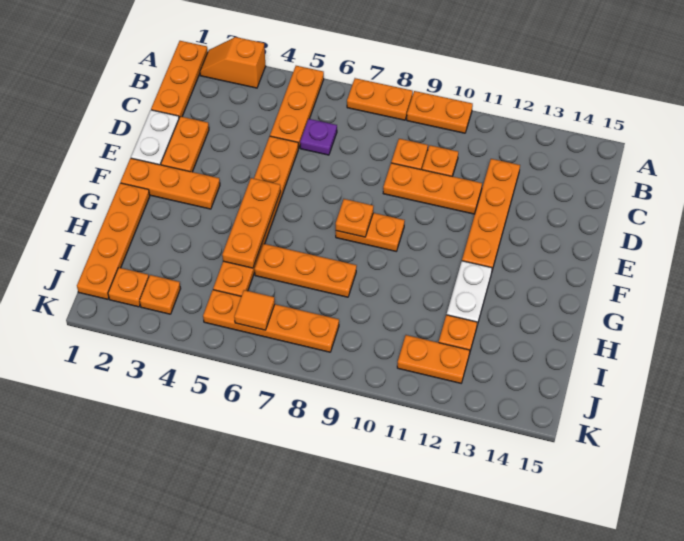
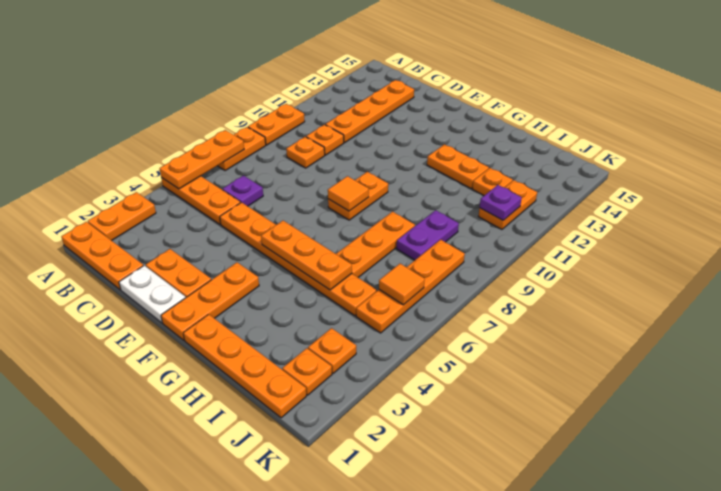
orange 1x2 slope [200,37,265,88] -> orange 1x2 plate [88,192,156,241]
orange 1x4 plate [462,159,520,270] -> orange 1x4 plate turned to [325,80,414,143]
orange 1x3 plate [383,163,482,214] -> orange 1x3 plate moved to [160,130,244,189]
orange 1x1 plate [336,199,373,237] -> orange 1x1 tile [328,176,369,211]
white 1x2 plate [447,261,492,325] -> orange 1x2 plate [427,144,489,188]
none -> purple 1x2 plate [397,210,459,260]
none -> purple 1x1 plate [480,185,522,220]

